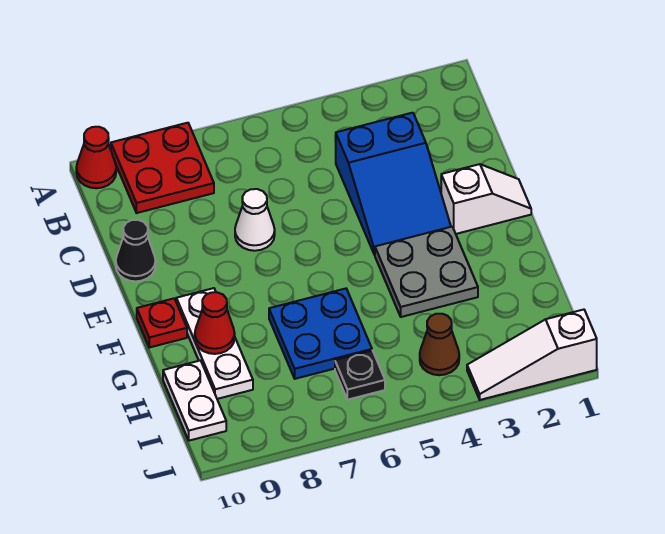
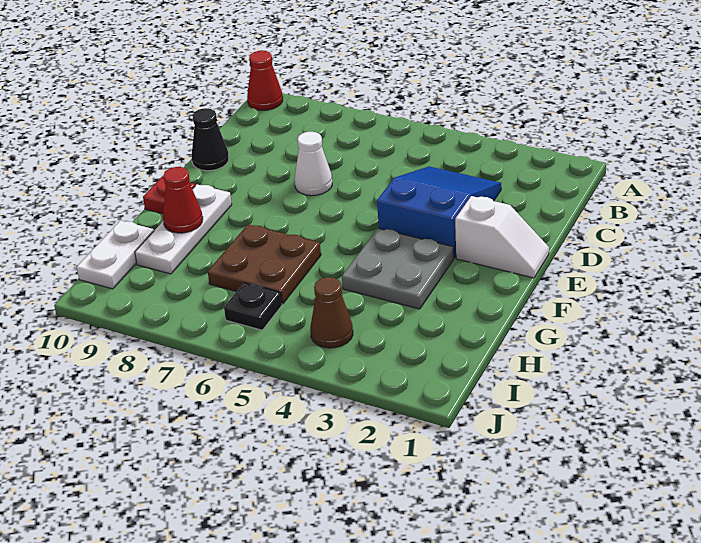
red 2x2 plate [111,123,214,213] -> none
blue 2x3 slope [336,113,451,255] -> blue 2x3 slope turned to [377,167,501,258]
blue 2x2 plate [269,289,372,379] -> brown 2x2 plate [208,225,321,304]
white 1x3 slope [467,310,597,400] -> none

